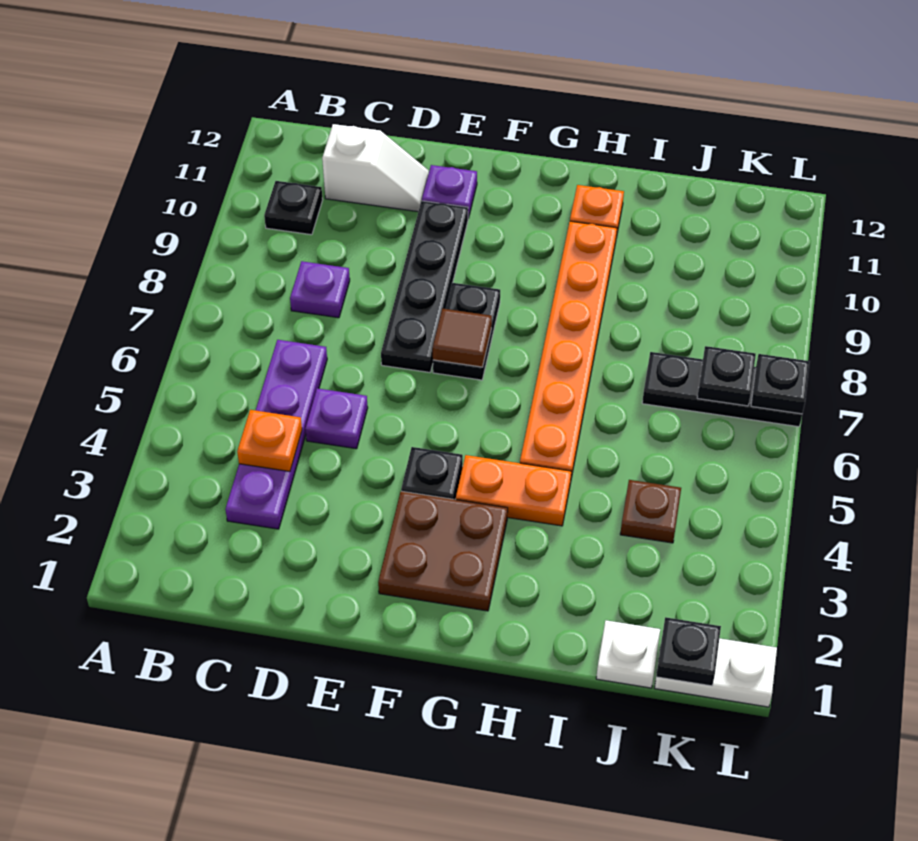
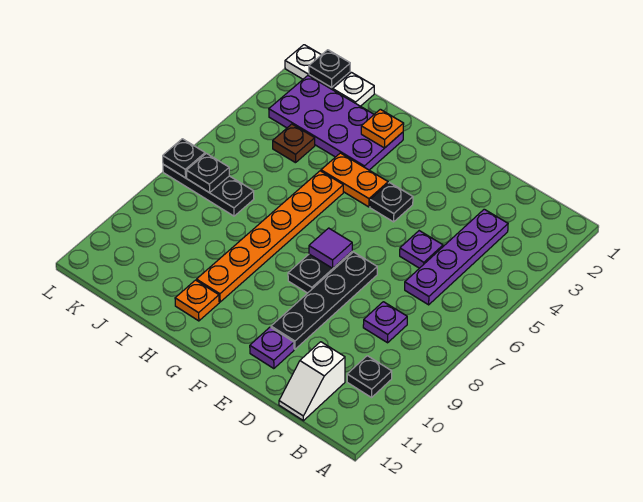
orange 1x1 plate [237,410,302,472] -> orange 1x1 plate moved to [361,109,404,148]
white 1x2 slope [322,124,429,212] -> white 1x2 slope turned to [279,342,345,421]
brown 2x2 plate [378,491,508,611] -> none
brown 1x1 tile [433,309,492,367] -> purple 1x1 tile [309,228,352,268]
none -> purple 2x4 plate [269,76,403,170]

